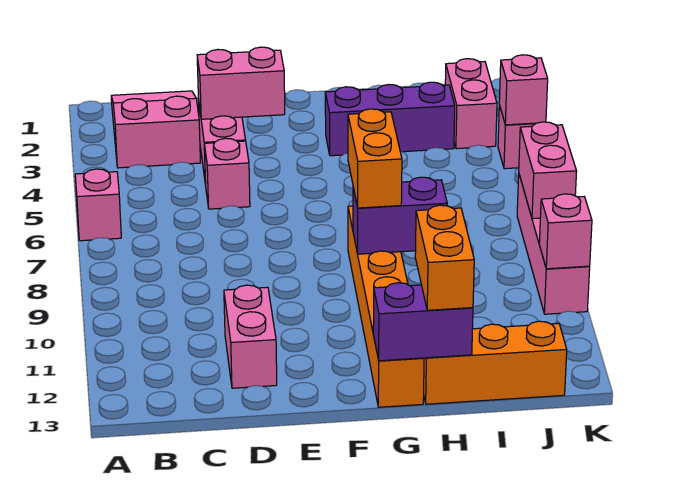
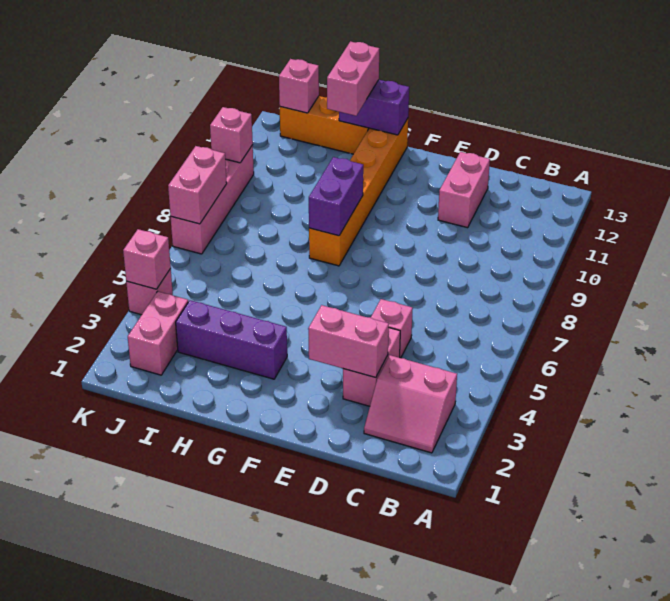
pink 1x1 brick [75,169,121,241] -> pink 1x1 brick moved to [279,59,319,113]
pink 2x3 slope [111,91,200,168] -> pink 2x2 slope [364,355,457,453]
orange 1x2 brick [348,109,402,208] -> none
purple 1x2 brick [353,177,447,254] -> purple 1x2 brick turned to [309,157,363,236]
orange 1x2 brick [415,205,474,310] -> pink 1x2 brick [327,41,379,116]

